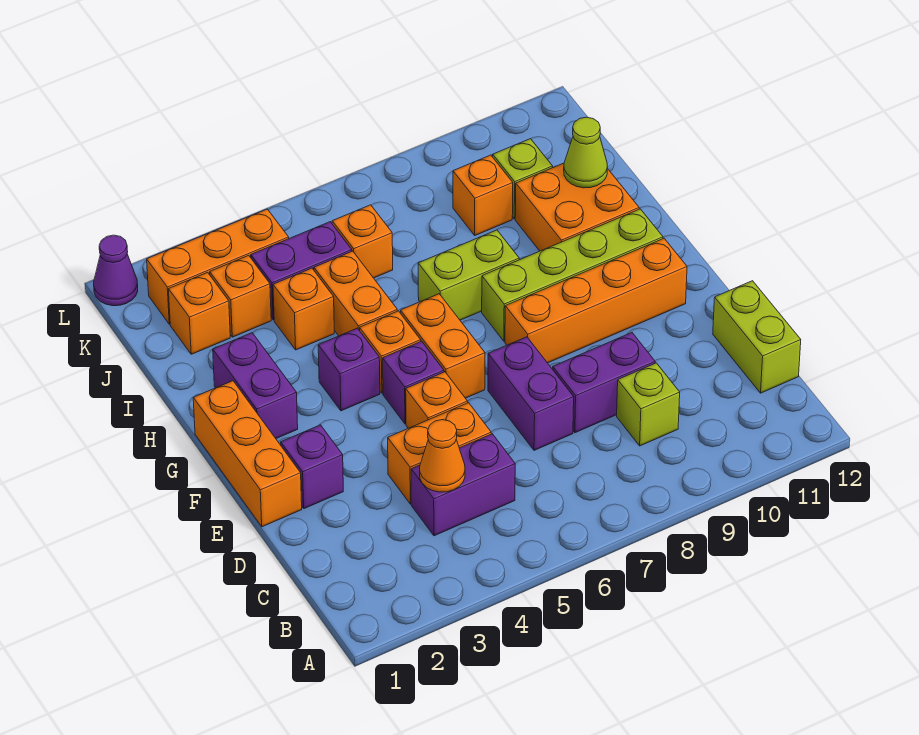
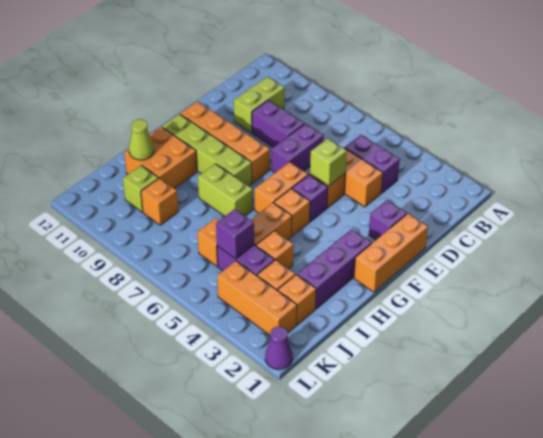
orange 1x1 cone [420,420,465,492] -> none
lime 1x1 brick [617,363,680,446] -> lime 1x1 brick moved to [310,138,347,186]
lime 1x2 brick [713,281,801,393] -> lime 1x2 brick moved to [234,77,285,133]
purple 1x2 brick [213,333,298,438] -> purple 1x3 brick [297,229,372,309]
purple 1x1 brick [318,328,380,411] -> purple 1x1 brick moved to [216,209,254,259]

